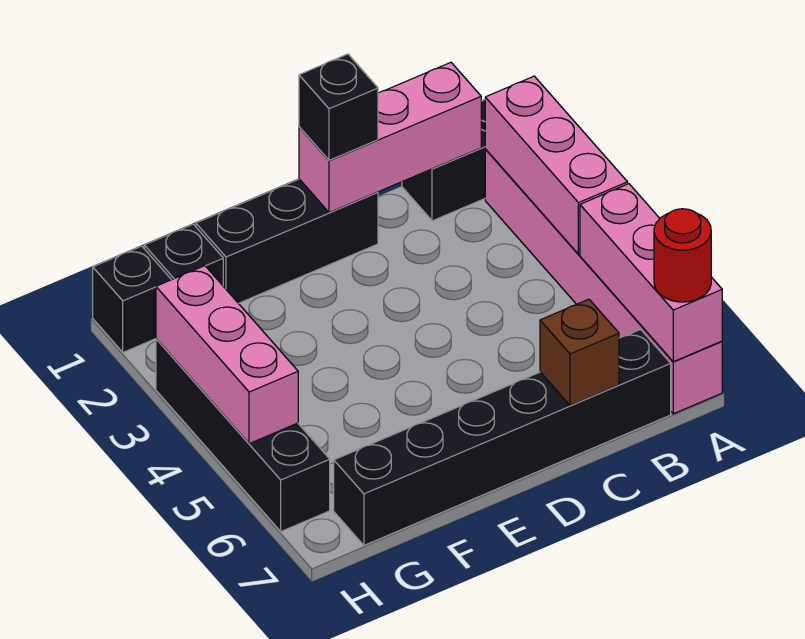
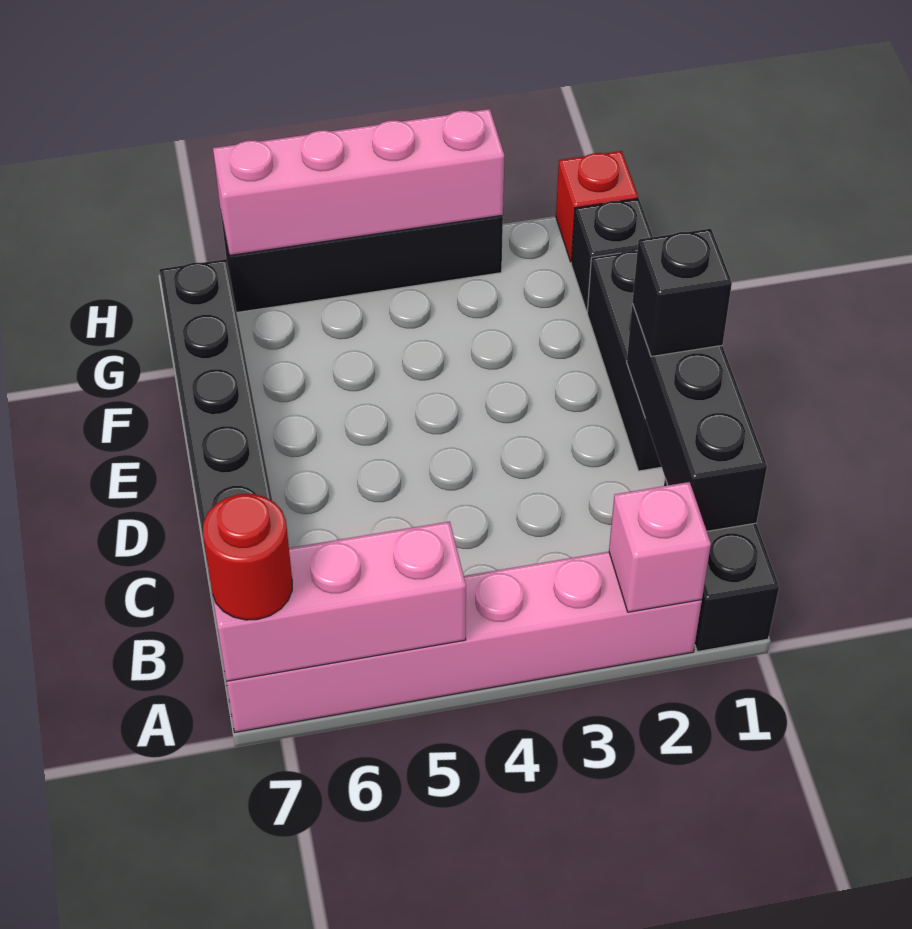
pink 1x3 brick [485,76,628,254] -> pink 1x1 brick [609,482,711,612]
pink 1x3 brick [299,63,481,213] -> black 1x3 brick [627,304,767,531]
brown 1x1 brick [540,299,619,406] -> none
black 1x1 brick [93,246,171,352] -> red 1x1 brick [556,151,638,262]
pink 1x3 brick [156,266,298,444] -> pink 1x4 brick [213,109,504,256]

